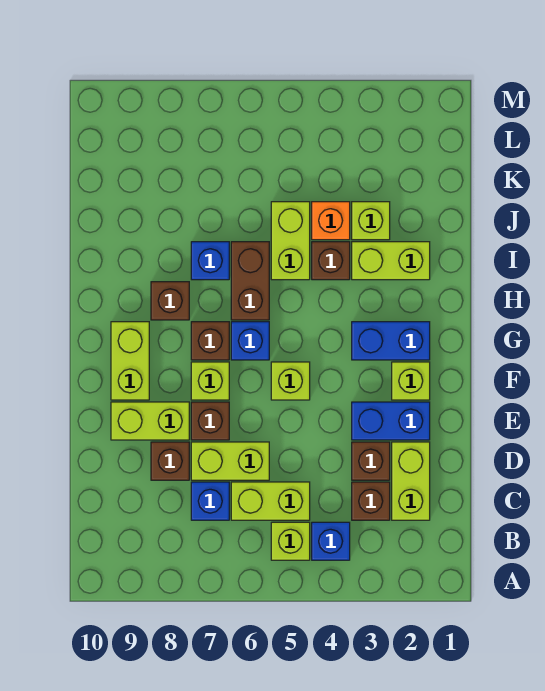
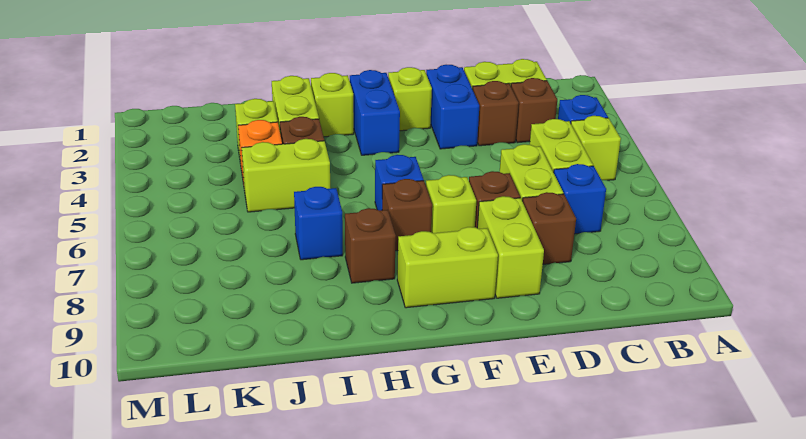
lime 1x1 brick [271,362,310,400] -> lime 1x1 brick moved to [311,73,354,137]
brown 1x2 brick [231,242,269,320] -> none

